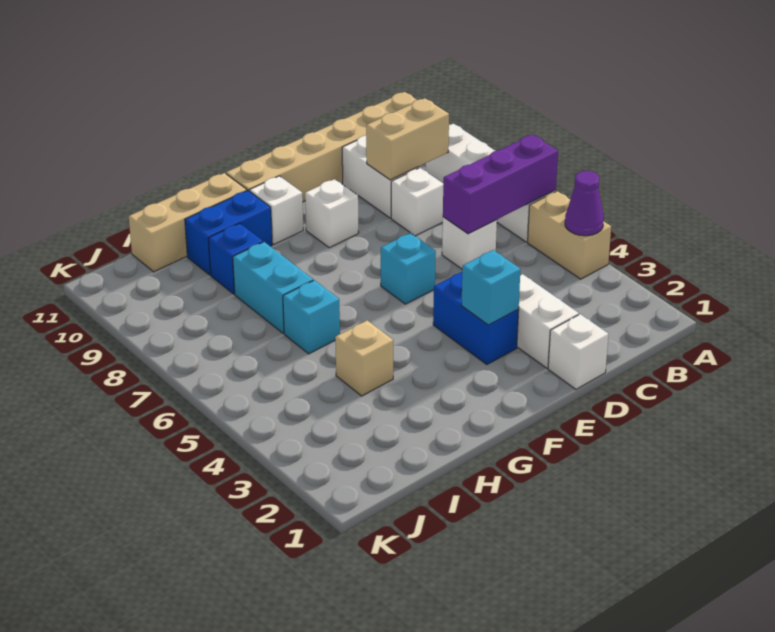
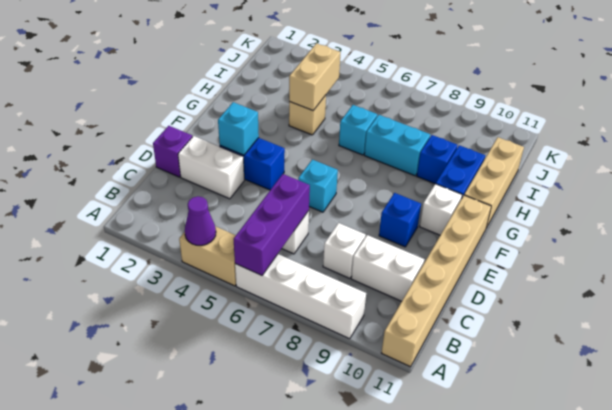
tan 1x2 brick [366,98,449,180] -> tan 1x2 brick moved to [289,43,341,110]
white 1x1 brick [548,314,609,389] -> purple 1x1 brick [153,126,192,177]
white 1x1 brick [305,179,359,248] -> blue 1x1 brick [379,193,421,247]

